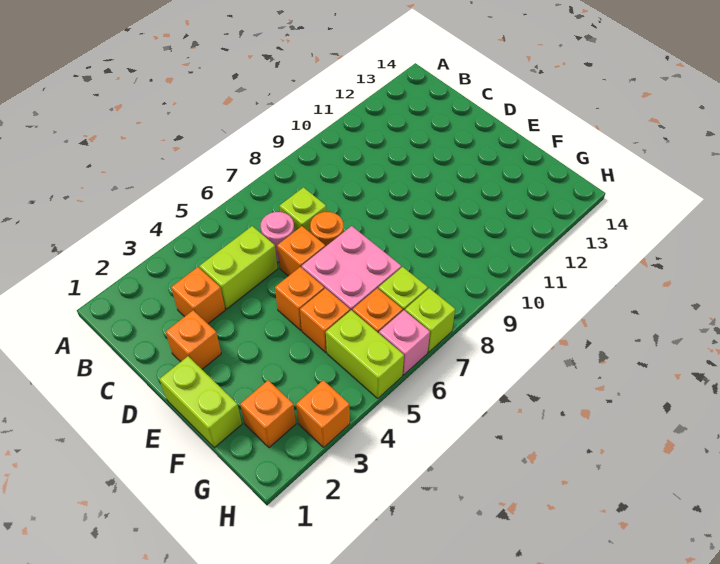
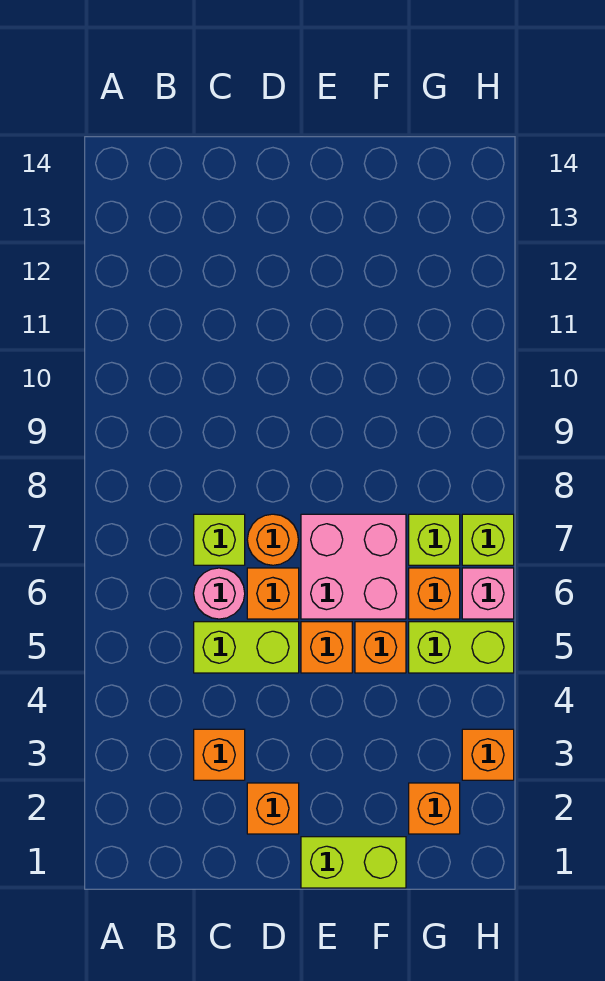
lime 1x2 brick [199,226,278,309] -> lime 1x2 brick turned to [194,622,299,673]

